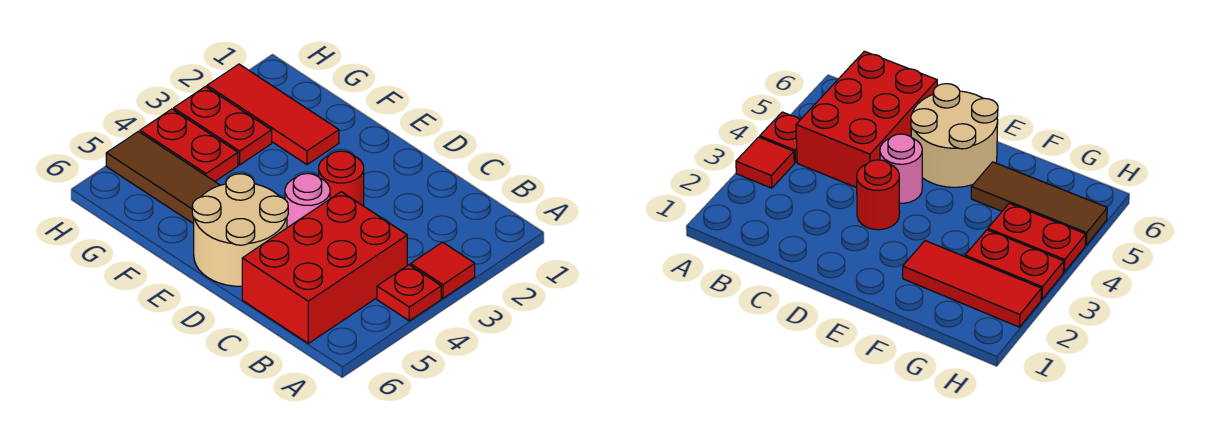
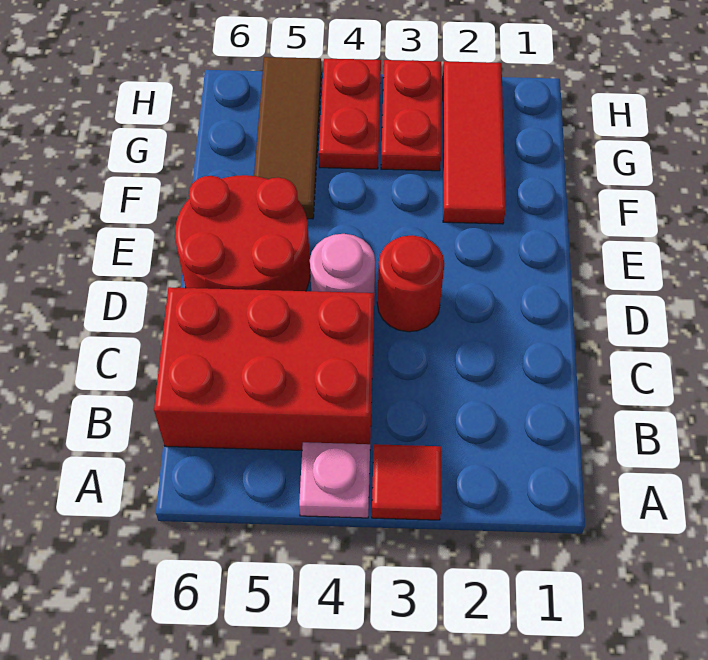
red 1x1 plate [377,265,441,321] -> pink 1x1 plate [299,442,370,518]
tan 2x2 round brick [192,174,288,286] -> red 2x2 round brick [175,175,310,291]

